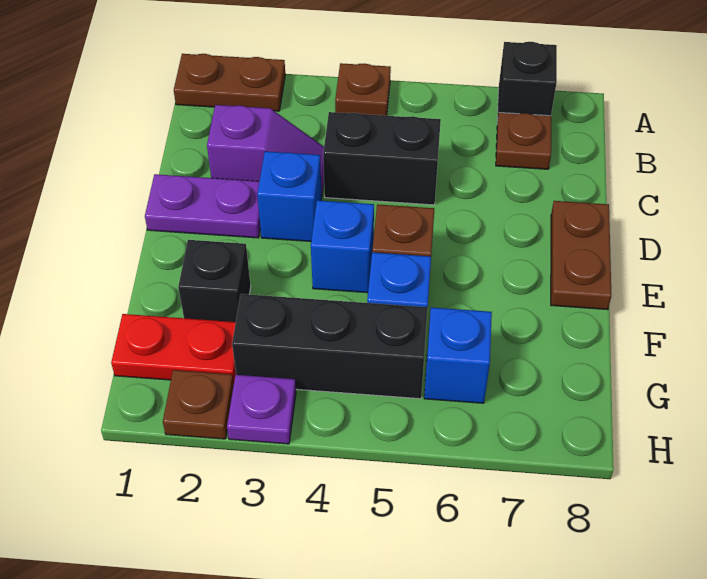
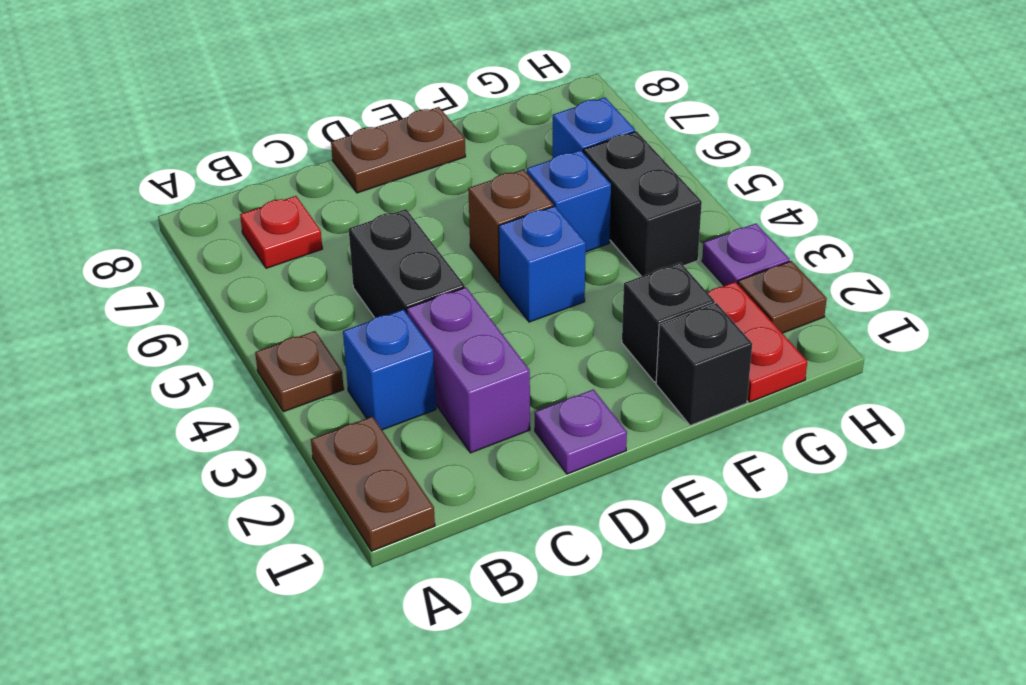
black 1x1 brick [497,42,557,122] -> black 1x1 brick moved to [656,303,752,425]
brown 1x1 plate [496,113,551,169] -> red 1x1 plate [240,196,322,268]
purple 1x2 slope [207,105,324,195] -> purple 1x2 brick [407,287,530,453]
purple 1x2 plate [145,174,260,238] -> purple 1x1 plate [535,390,627,474]
blue 1x1 brick [257,151,322,241] -> blue 1x1 brick moved to [343,310,436,430]
black 1x3 brick [232,294,428,399] -> black 1x2 brick [583,131,702,277]

